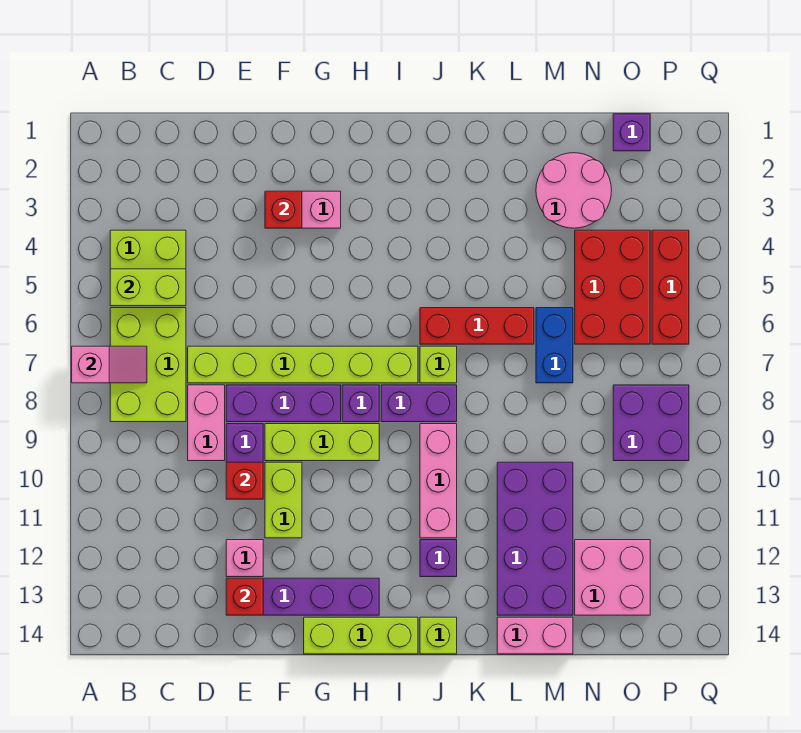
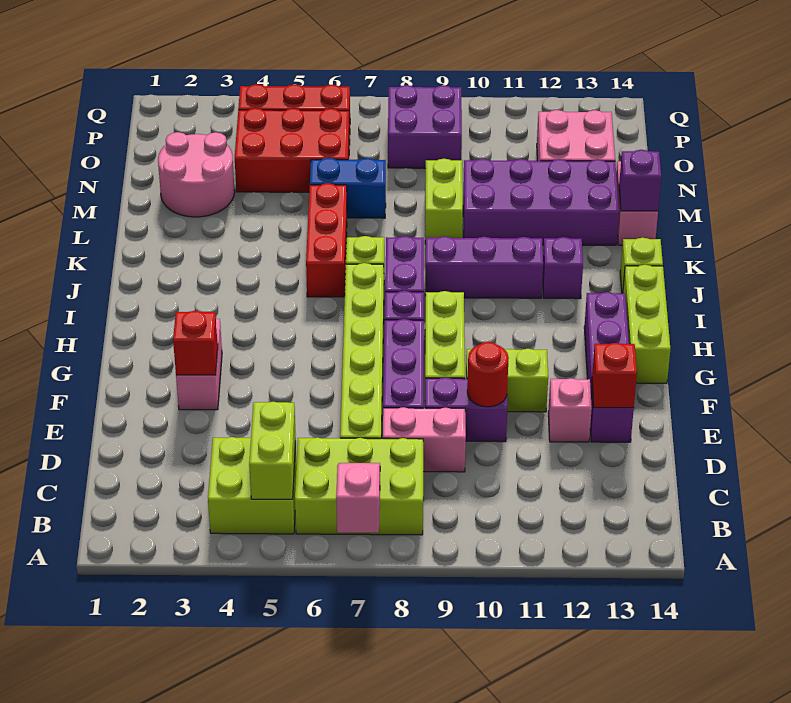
red 1x1 brick [226,462,263,499] -> red 1x1 round brick [467,342,509,407]
pink 1x3 brick [420,424,457,538] -> purple 1x3 brick [425,236,543,298]
none -> lime 1x2 brick [425,159,463,244]
purple 1x1 brick [613,114,650,151] -> purple 1x1 brick moved to [619,150,661,211]

